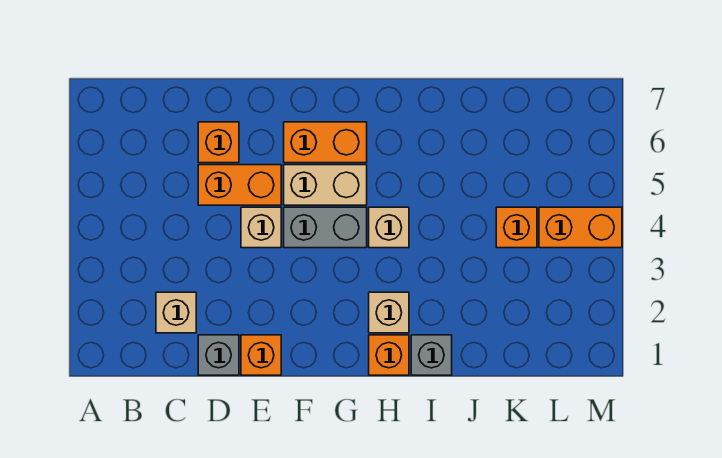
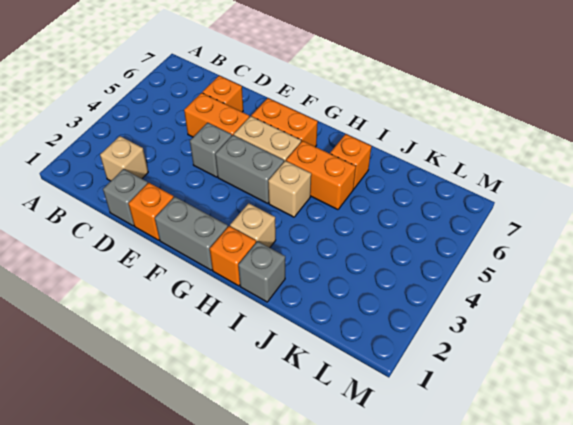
tan 1x1 brick [241,207,281,248] -> grey 1x1 brick [190,123,232,177]
none -> grey 1x2 brick [155,197,228,270]
orange 1x1 brick [496,207,537,248] -> orange 1x1 brick moved to [330,134,372,189]
orange 1x2 brick [539,207,622,248] -> orange 1x2 brick moved to [286,141,356,210]

